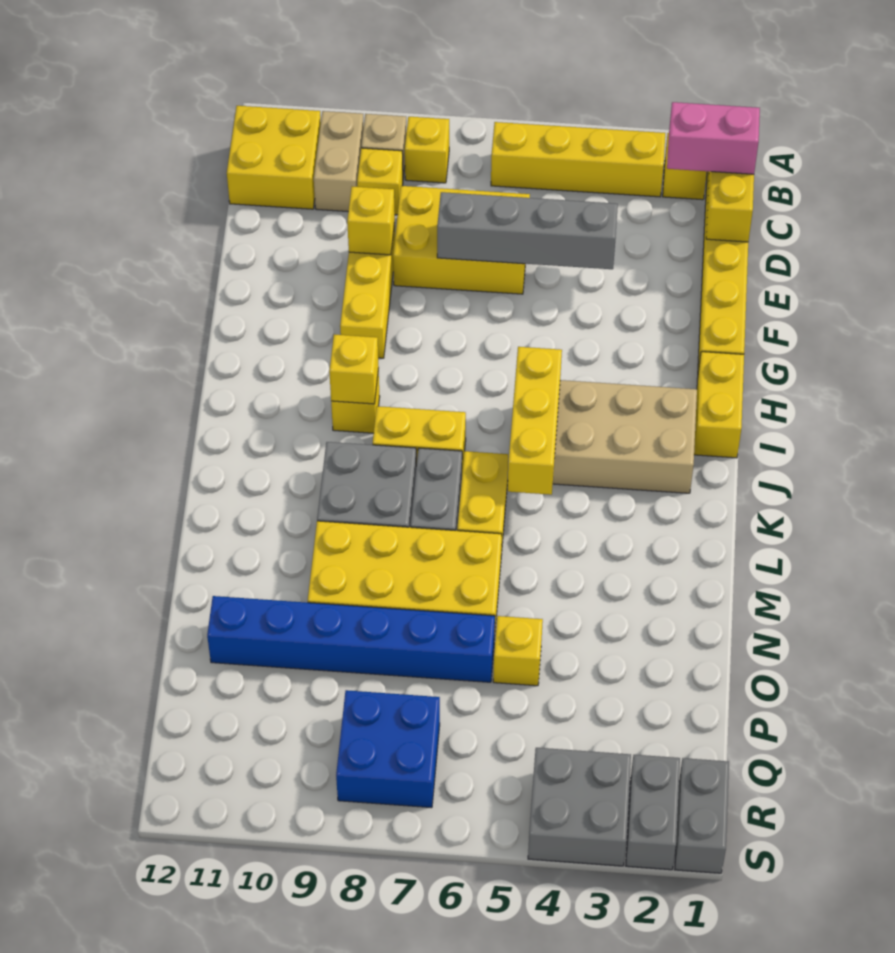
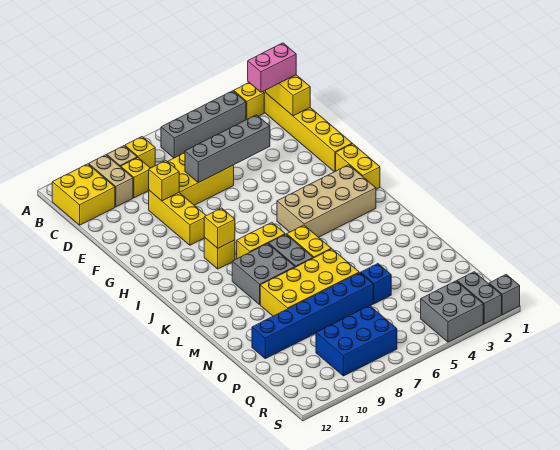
yellow 1x4 brick [491,122,665,197] -> grey 1x4 brick [161,91,246,158]
yellow 1x3 brick [508,347,562,495] -> none
yellow 1x1 brick [493,616,543,686] -> blue 1x1 brick [361,264,391,304]
blue 2x2 brick [336,690,440,808] -> blue 2x3 brick [316,306,397,376]
grey 1x2 brick [675,758,729,873] -> grey 1x1 brick [489,274,520,315]

